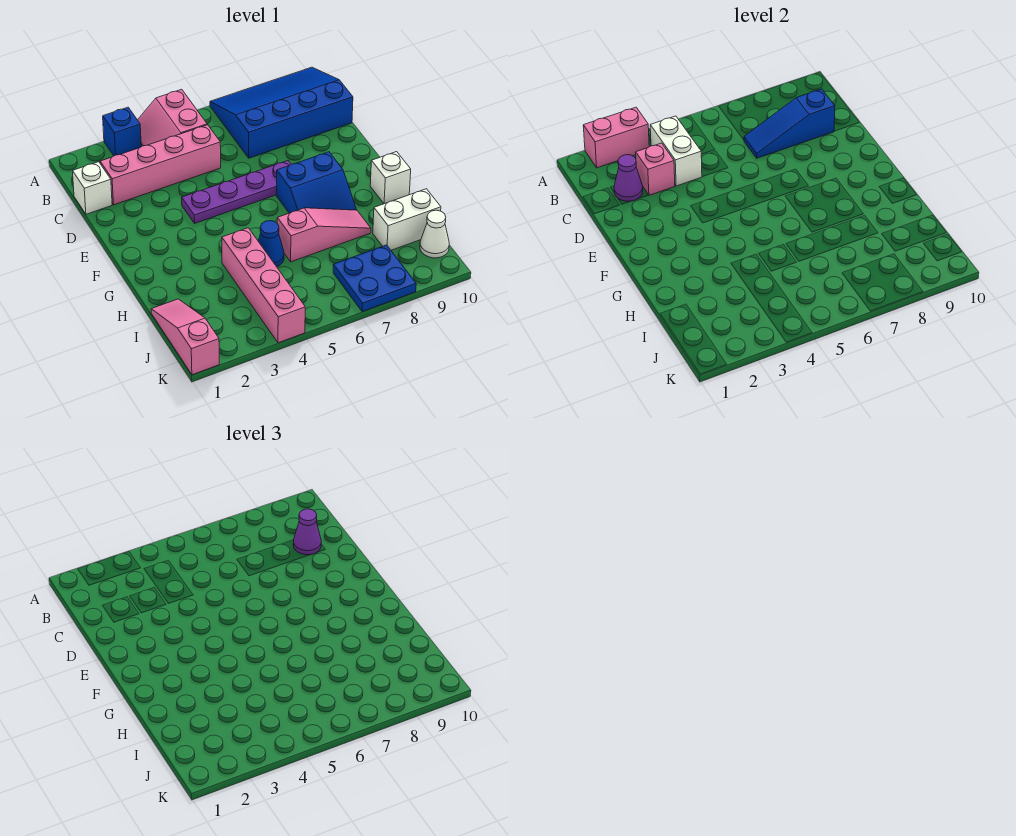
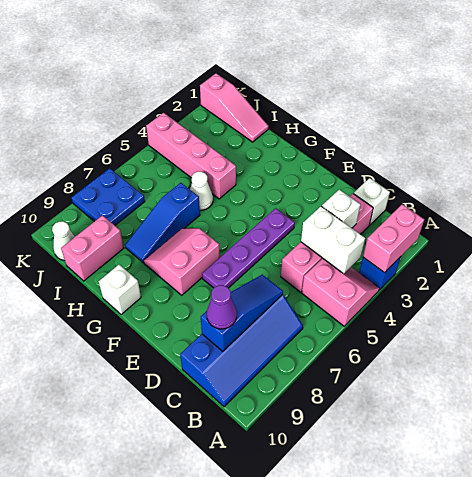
blue 3x4 slope [210,67,353,158] -> blue 2x4 slope [180,294,303,407]
purple 1x1 cone [614,155,643,201] -> none
pink 1x1 brick [636,143,675,195] -> white 1x1 brick [322,190,360,228]
blue 2x2 slope [276,152,356,213] -> pink 2x2 slope [144,228,220,295]
blue 1x1 cone [258,221,284,267] -> white 1x1 cone [190,172,213,210]
pink 1x3 slope [277,208,371,262] -> blue 1x3 slope [125,183,200,263]
white 1x2 brick [373,189,441,250] -> pink 1x2 brick [61,215,124,281]

